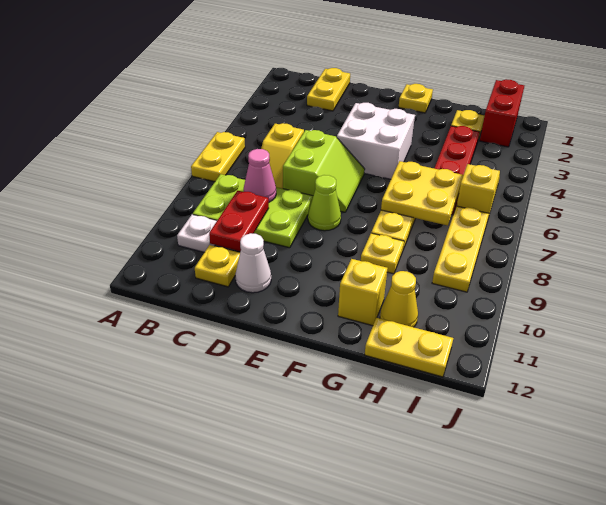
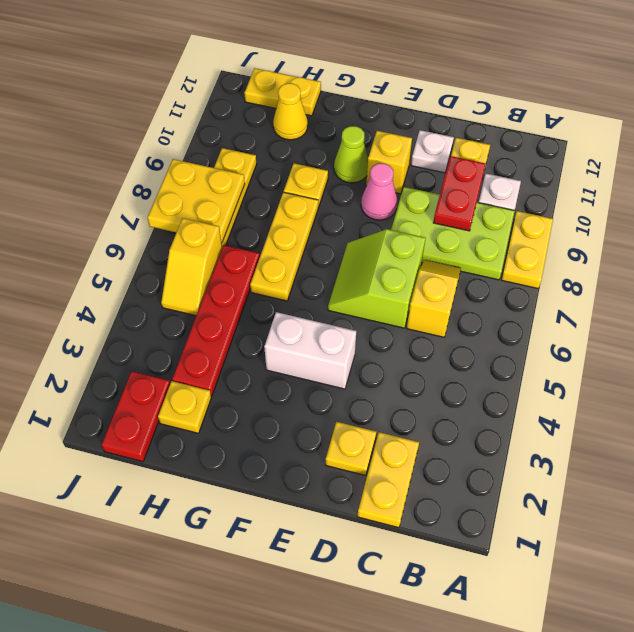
yellow 1x2 plate [191,132,245,182] -> yellow 1x2 plate moved to [501,211,553,288]
pink 1x1 cone [244,149,276,202] -> pink 1x1 cone moved to [361,163,397,220]
white 1x1 cone [235,233,271,293] -> white 1x1 plate [411,130,454,173]
white 2x2 brick [337,103,415,179] -> white 1x2 brick [264,312,356,389]
lime 1x1 cone [308,175,341,231] -> lime 1x1 cone moved to [334,126,368,183]
yellow 1x1 plate [399,84,433,113] -> yellow 1x1 plate moved to [326,422,376,476]
yellow 2x2 plate [381,161,463,226] -> yellow 2x2 plate moved to [148,159,245,243]
yellow 1x1 brick [338,259,387,326] -> yellow 1x1 brick moved to [366,131,412,194]
red 1x2 brick [480,79,524,147] -> red 1x2 plate [102,371,170,462]

